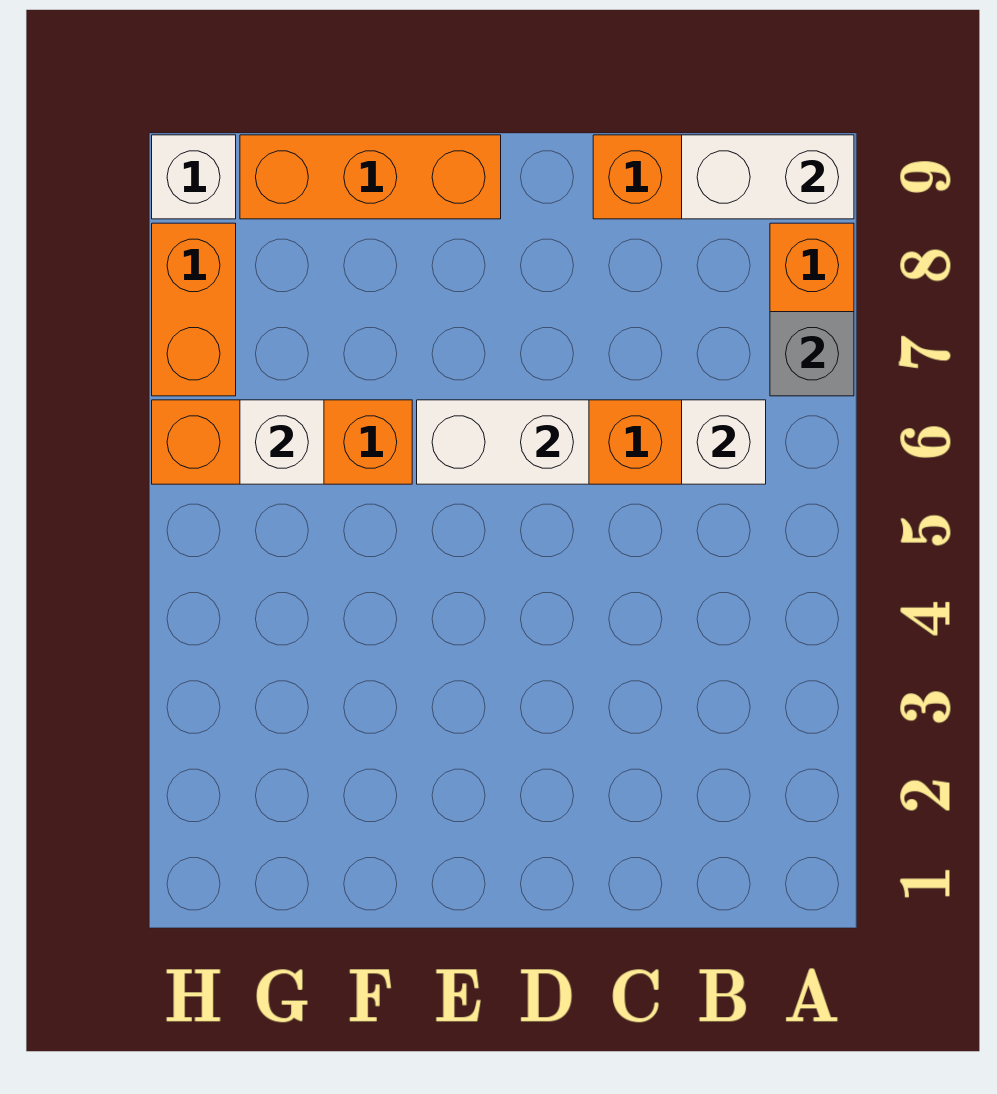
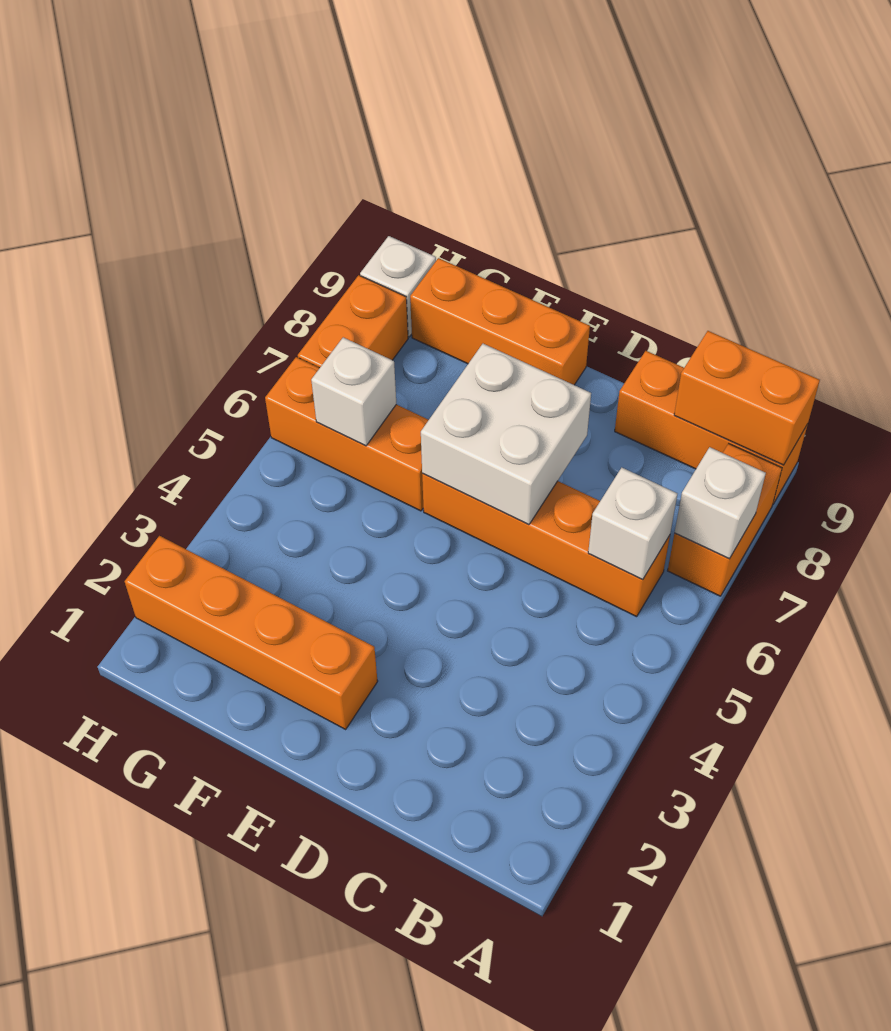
grey 1x1 brick [770,312,854,396] -> white 1x1 brick [675,447,766,559]
white 1x2 brick [682,135,854,219] -> orange 1x2 brick [674,331,820,465]
white 1x2 brick [417,400,589,484] -> white 2x2 brick [421,344,591,525]
none -> orange 1x4 brick [125,536,378,729]

